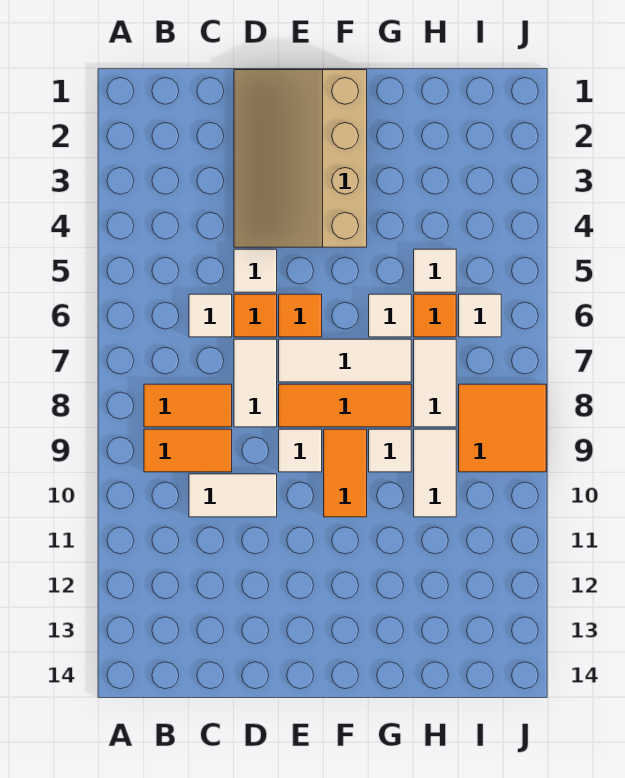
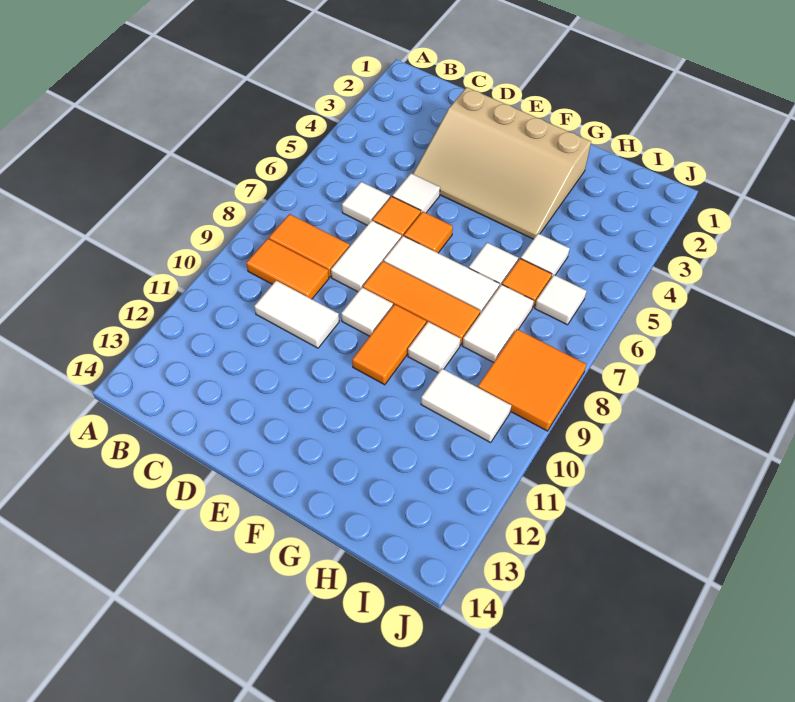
tan 3x4 slope [234,70,367,247] -> tan 3x4 slope turned to [413,87,591,239]
white 1x2 tile [414,429,456,517] -> white 1x2 tile turned to [421,369,511,442]

